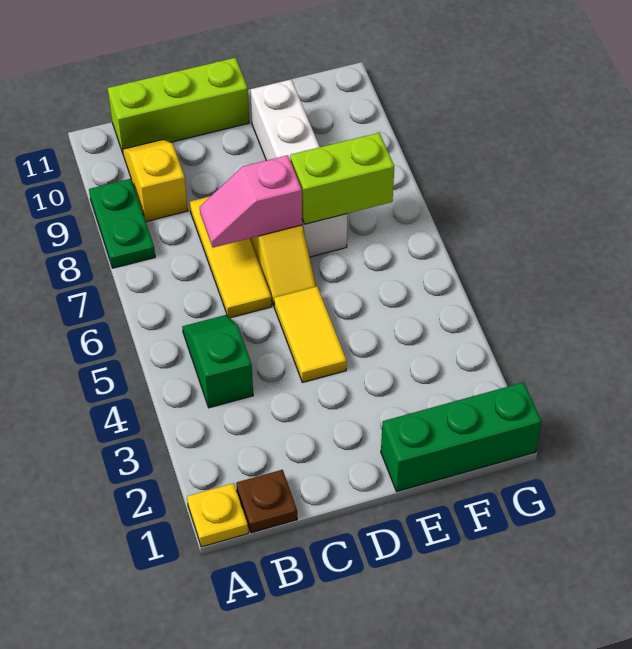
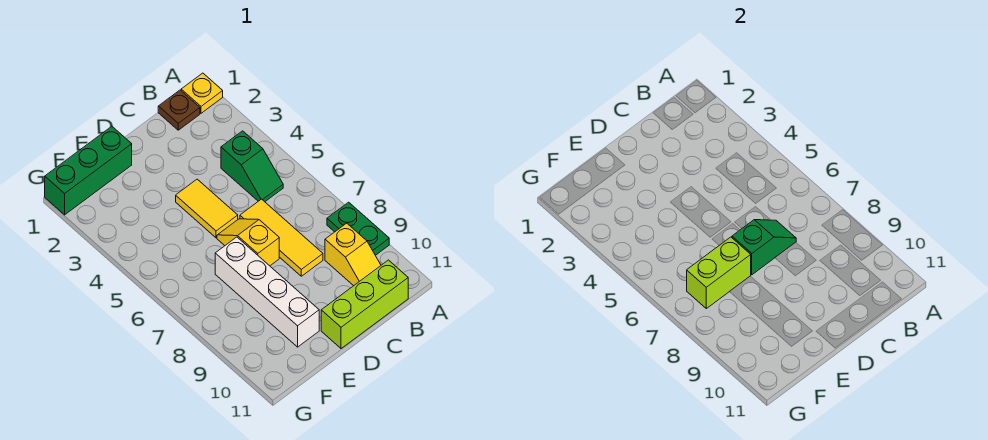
pink 1x2 slope [200,155,302,248] -> green 1x2 slope [732,220,796,275]

